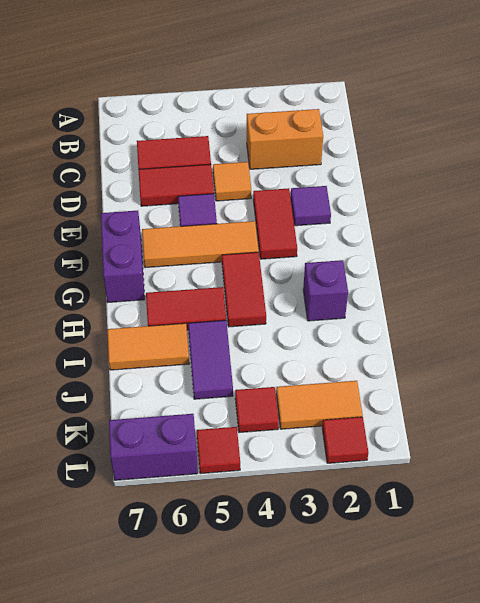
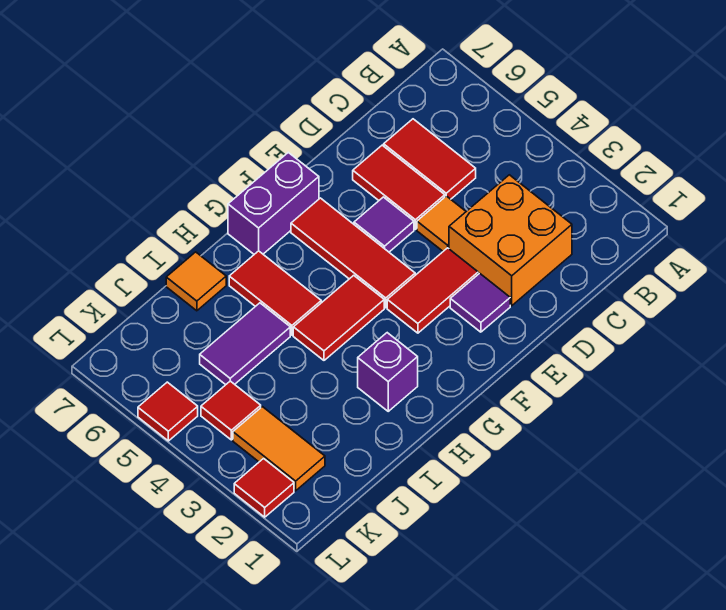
orange 1x2 brick [247,109,323,169] -> orange 2x2 brick [449,175,572,306]
orange 1x3 tile [142,221,259,268] -> red 1x3 tile [291,198,415,308]
orange 1x2 tile [107,323,189,370] -> orange 1x1 tile [166,252,226,311]
purple 1x2 brick [109,414,198,480] -> none

